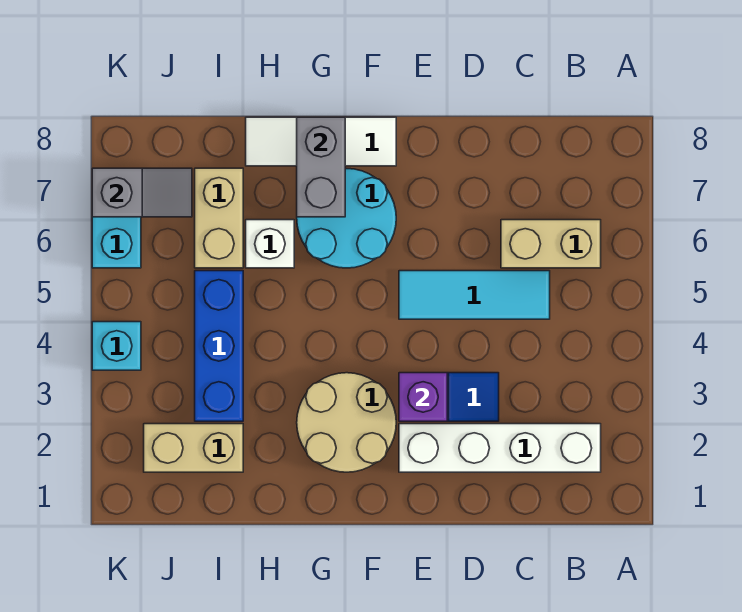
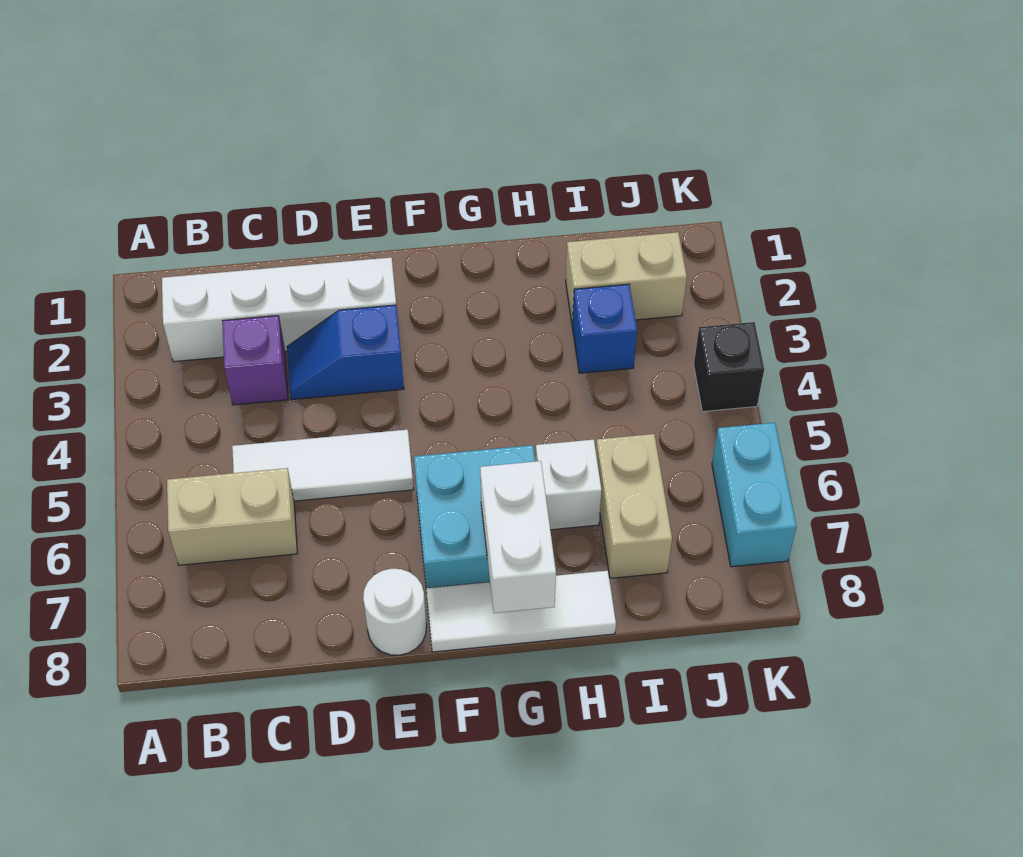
cyan 1x3 tile [399,271,550,319] -> white 1x3 tile [232,430,414,501]
purple 1x1 brick [399,373,447,421] -> purple 1x1 brick moved to [222,316,288,405]
none -> white 1x1 round brick [363,569,427,655]
tan 2x2 round brick [297,373,396,472] -> none
cyan 2x2 round brick [297,169,396,268] -> cyan 2x2 brick [414,445,535,588]
grey 1x2 brick [297,117,345,217] -> white 1x2 brick [480,461,556,613]
blue 1x3 brick [195,271,243,421] -> blue 1x1 brick [572,284,637,373]
grey 1x2 slope [92,168,192,217] -> none
cyan 1x1 brick [92,322,141,370] -> black 1x1 brick [694,322,764,412]

